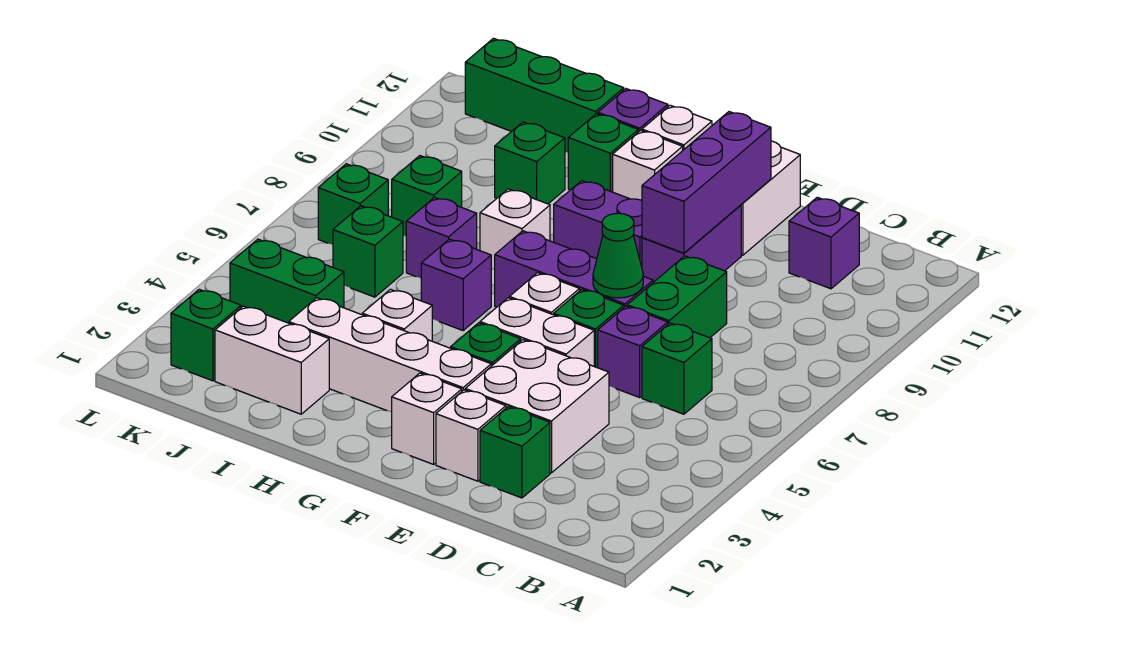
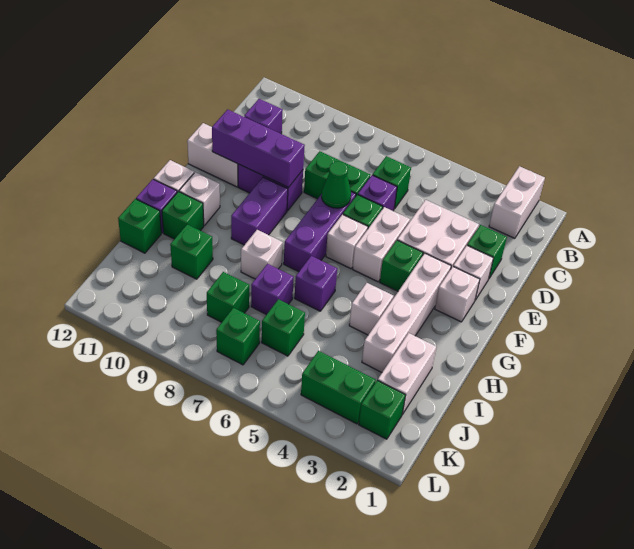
none -> white 1x2 brick [489,166,545,238]
green 1x3 brick [465,38,624,152] -> green 1x1 brick [118,199,161,253]
green 1x2 brick [230,239,344,323] -> green 1x2 brick turned to [301,351,376,424]

